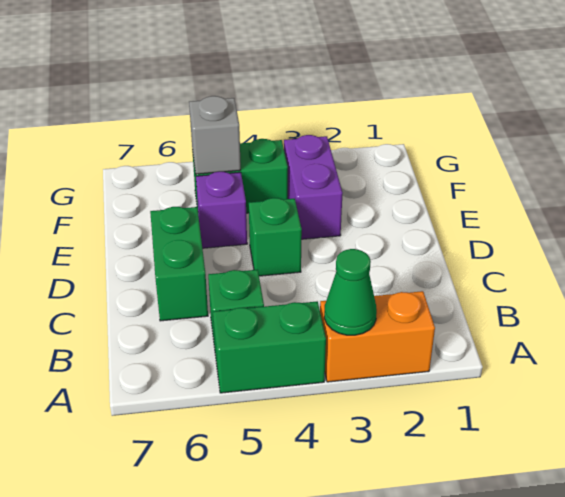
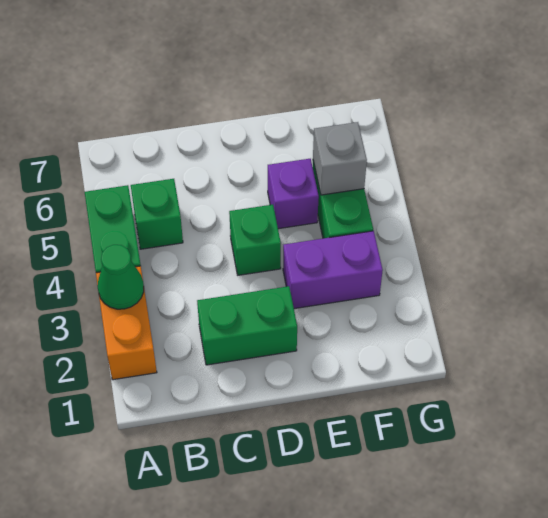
green 1x2 brick [150,207,208,321] -> green 1x2 brick moved to [197,286,297,365]

